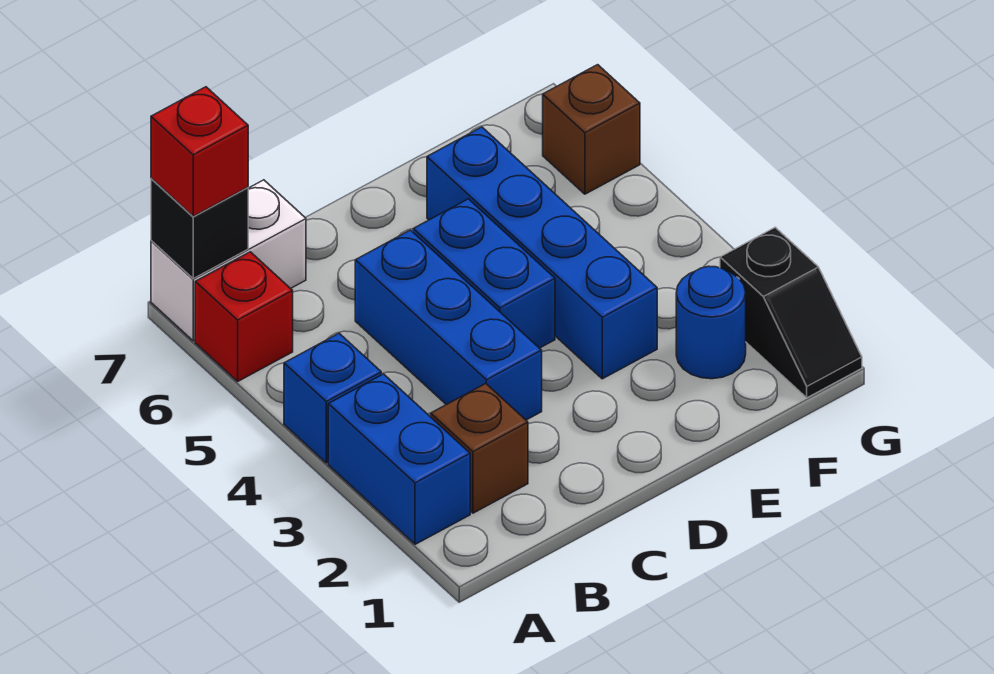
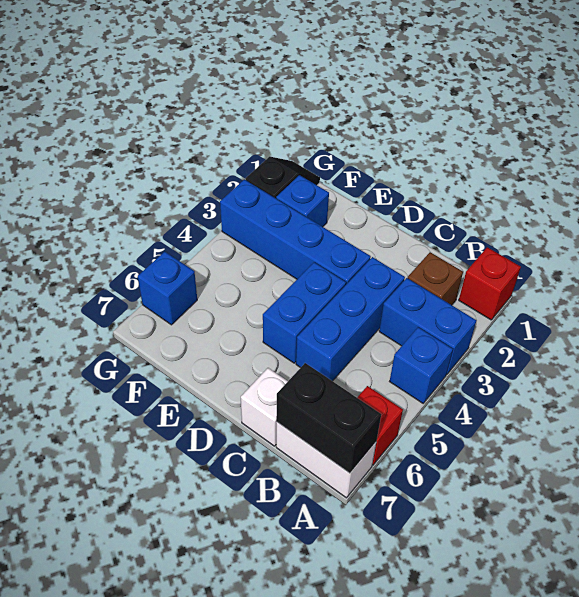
blue 1x2 brick [328,374,470,544] -> blue 1x2 brick turned to [379,278,477,375]
black 1x1 brick [151,178,248,279] -> black 1x2 brick [276,363,381,473]
red 1x1 brick [151,87,248,216] -> red 1x1 brick moved to [459,247,521,320]
none -> white 1x1 brick [241,368,288,446]
blue 1x4 brick [427,127,657,379] -> blue 1x4 brick turned to [220,179,371,284]
blue 1x1 round brick [676,266,746,379] -> blue 1x1 brick [276,175,329,227]
brown 1x1 brick [543,65,640,194] -> blue 1x1 brick [138,252,197,325]

